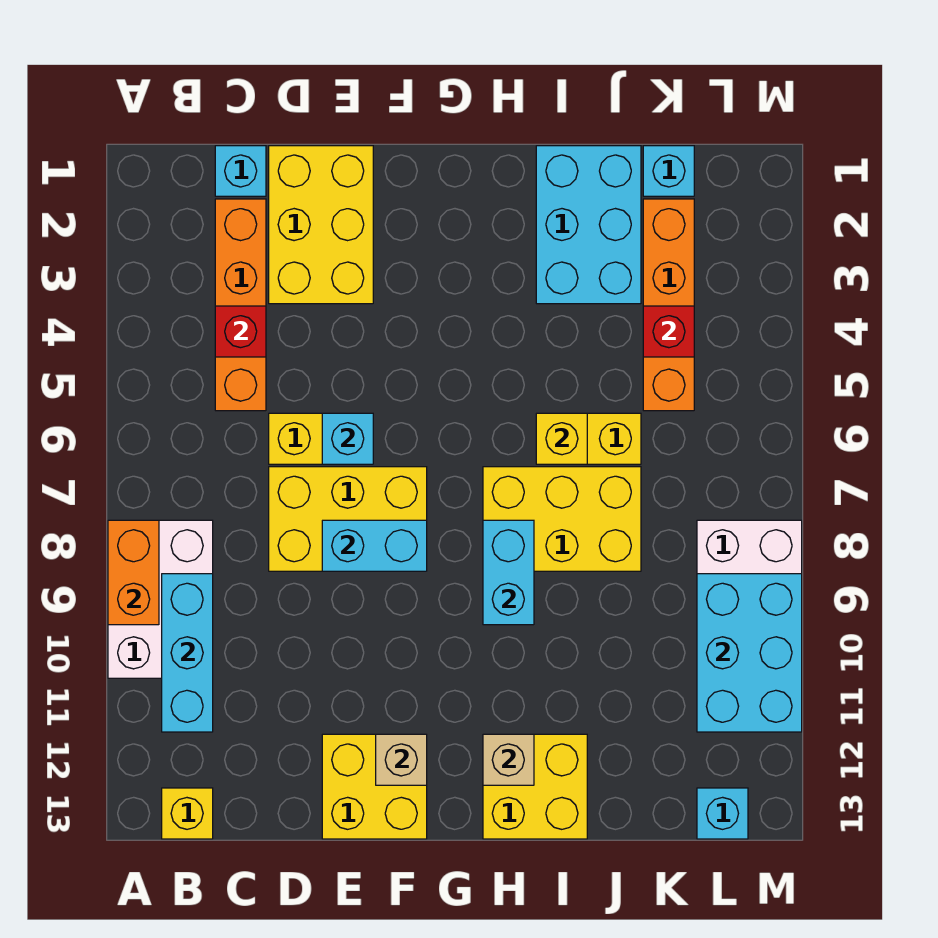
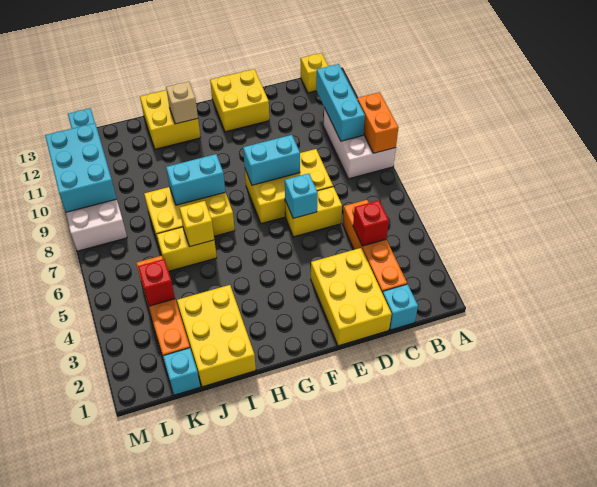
tan 1x1 brick [376,734,427,785] -> none
cyan 1x2 brick [483,520,534,625] -> cyan 1x2 brick turned to [166,154,225,205]
cyan 2x3 brick [536,146,641,304] -> yellow 2x3 brick [177,285,256,387]

